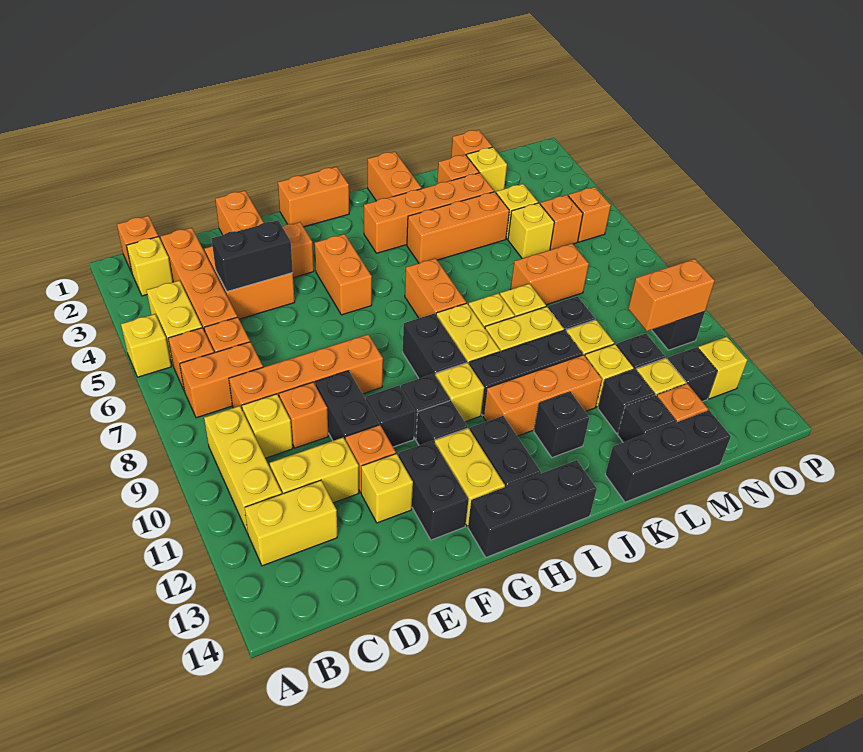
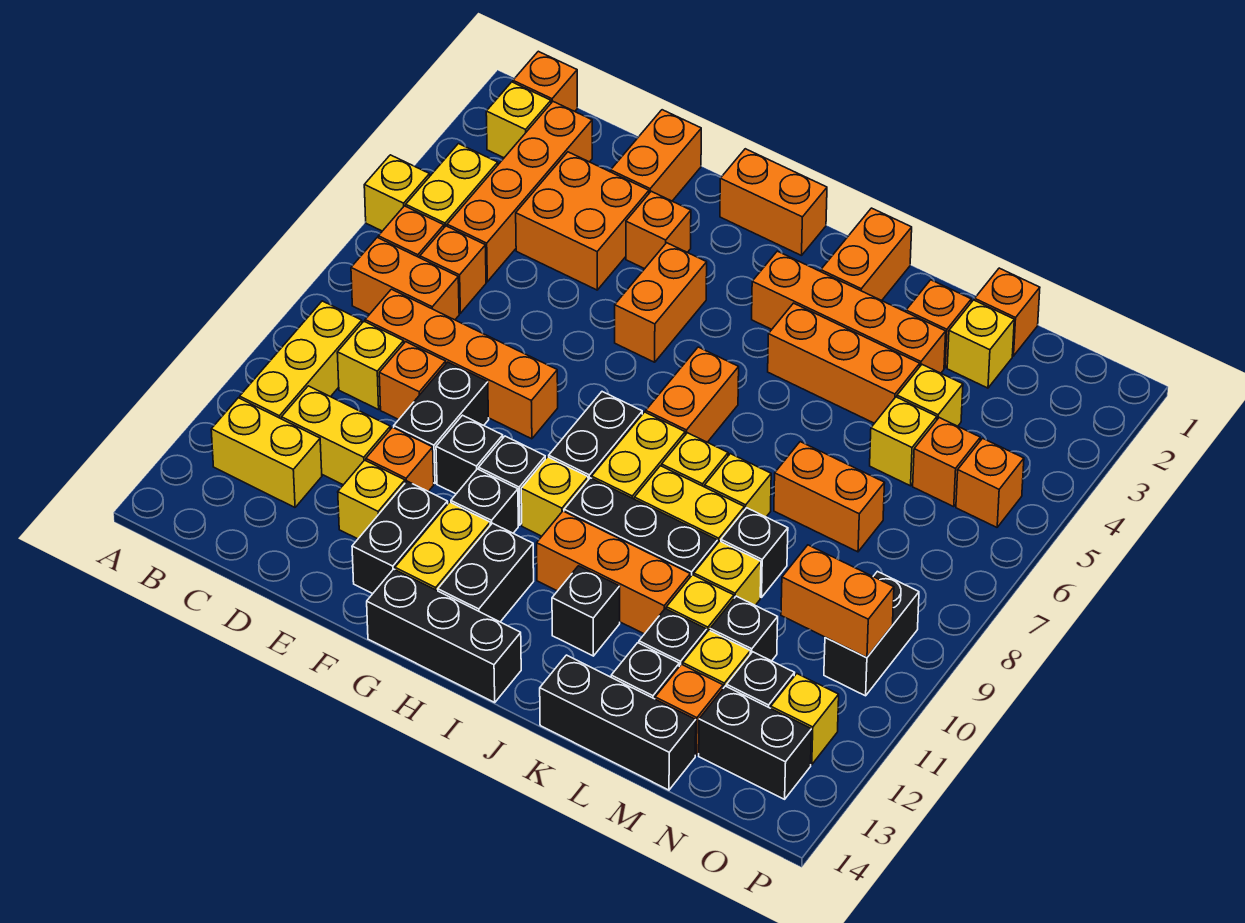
black 1x2 brick [211,220,293,291] -> black 1x2 brick moved to [699,686,812,799]

